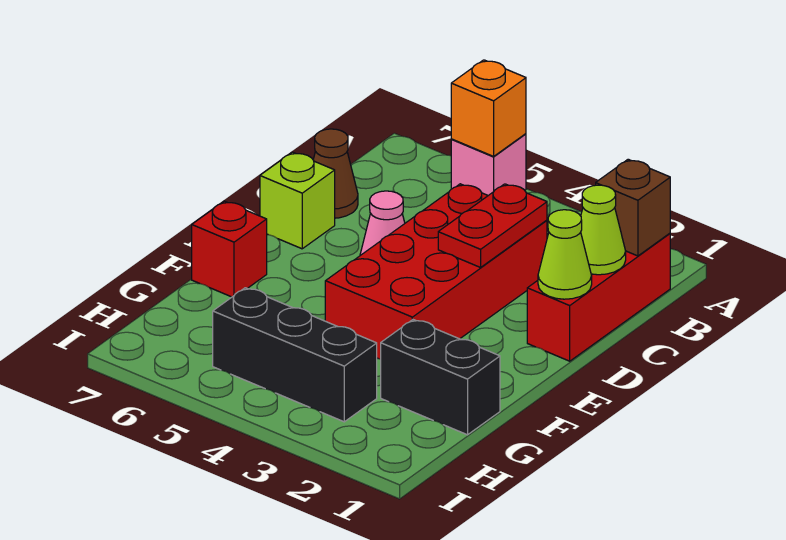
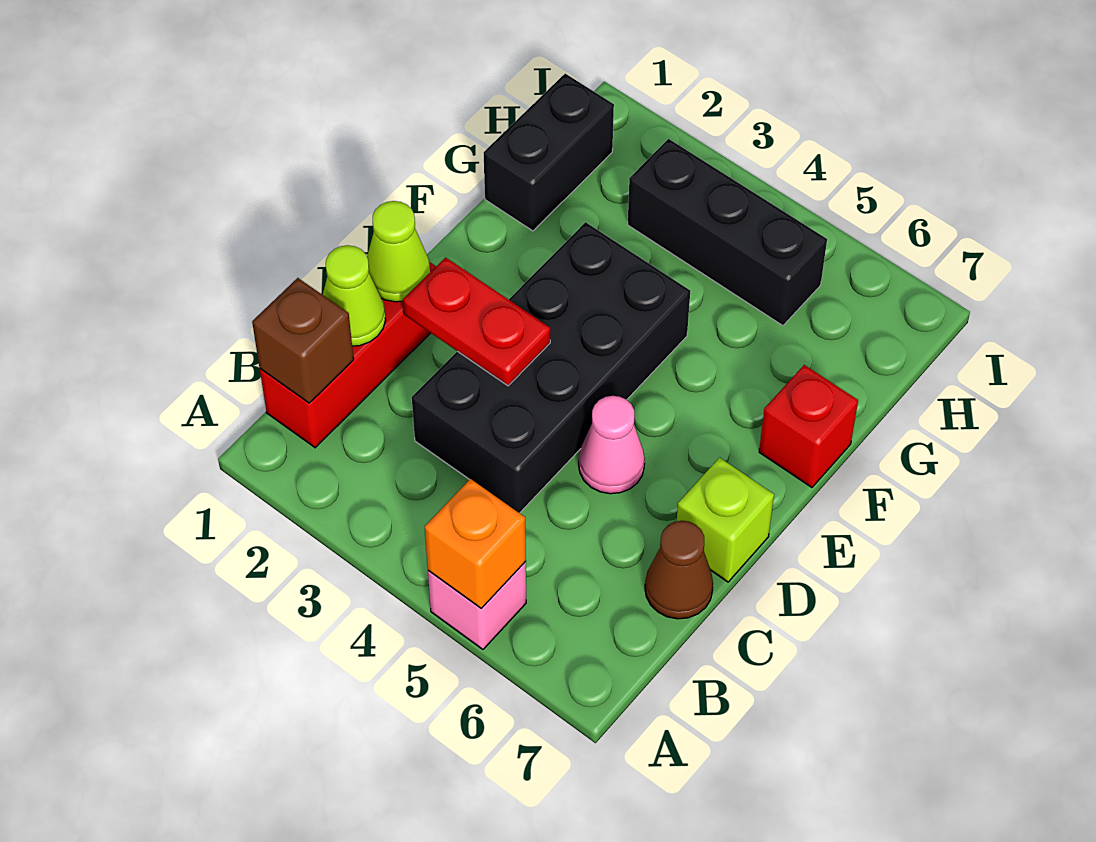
red 2x4 brick [325,184,547,359] -> black 2x4 brick [412,222,690,513]
red 1x2 plate [438,184,547,267] -> red 1x2 plate turned to [403,257,550,386]
black 1x2 brick [381,320,500,435] -> black 1x2 brick turned to [484,74,614,231]

